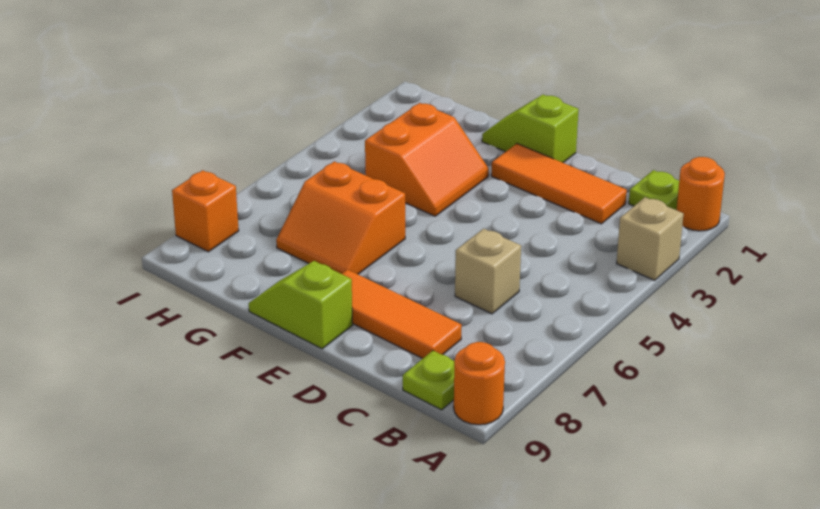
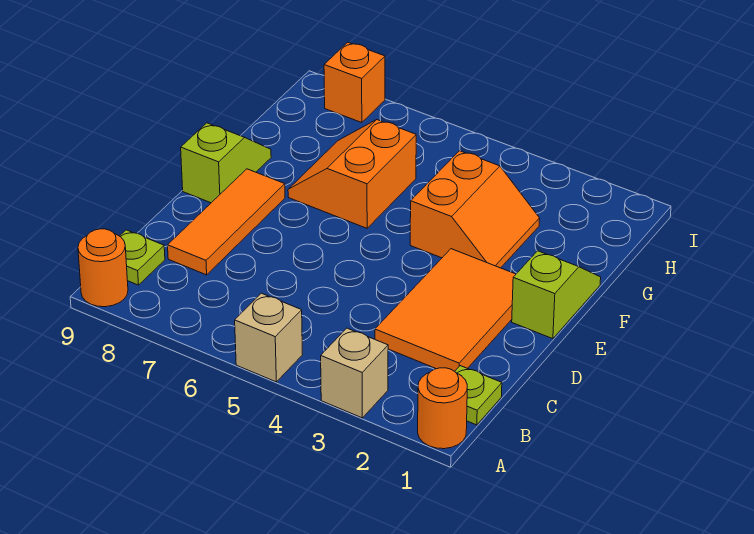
orange 1x3 tile [491,144,627,224] -> orange 2x3 tile [375,249,516,371]
tan 1x1 brick [455,229,521,314] -> tan 1x1 brick moved to [235,293,303,382]
orange 2x2 slope [365,103,489,216] -> orange 2x2 slope turned to [410,151,540,268]

